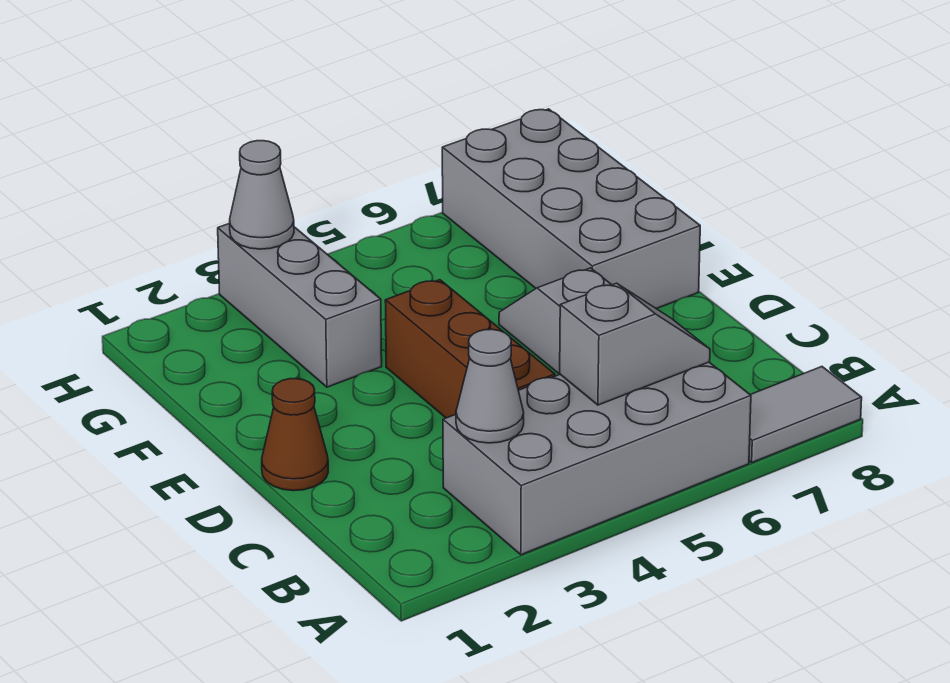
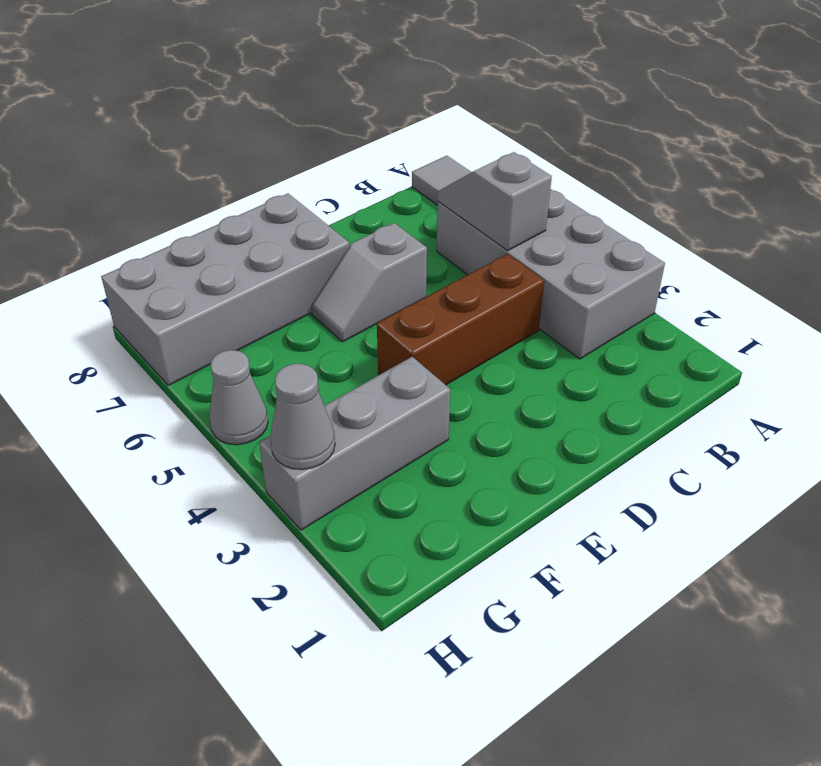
grey 1x1 cone [456,329,524,443] -> grey 1x1 cone moved to [209,350,268,445]
brown 1x1 cone [262,379,328,491] -> none

